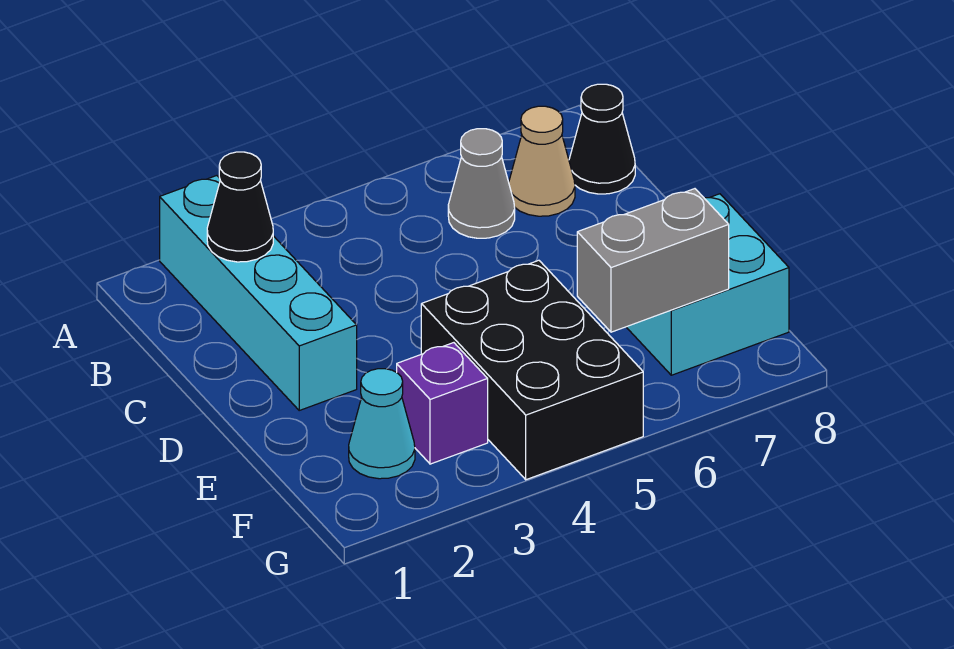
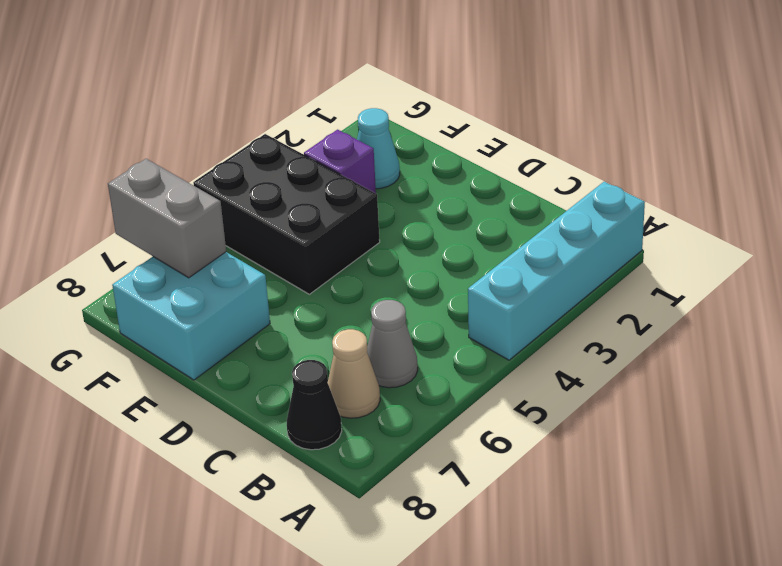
cyan 1x4 brick [160,176,357,410] -> cyan 1x4 brick turned to [468,182,645,360]
black 1x1 cone [207,152,273,262] -> none
grey 1x2 brick [577,189,729,332] -> grey 1x2 brick turned to [108,159,226,278]

